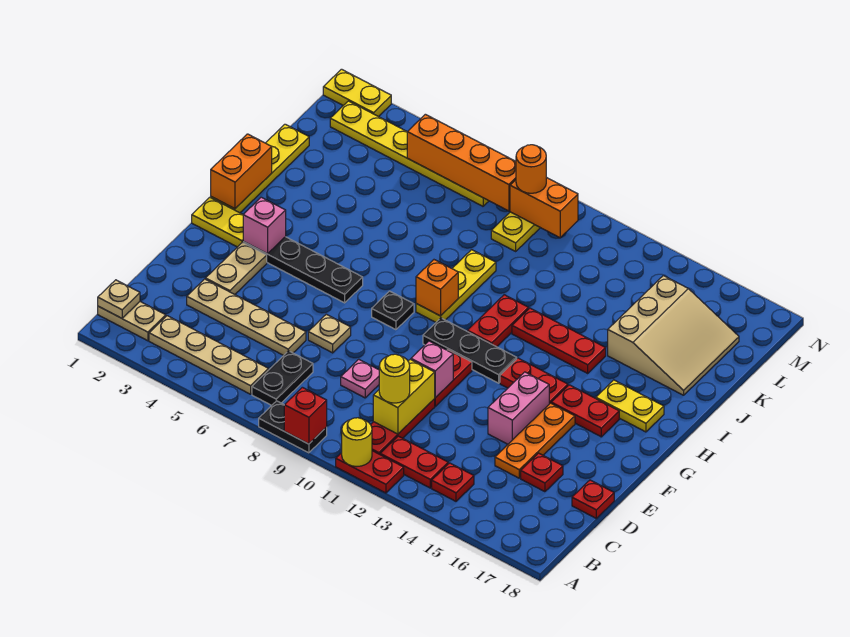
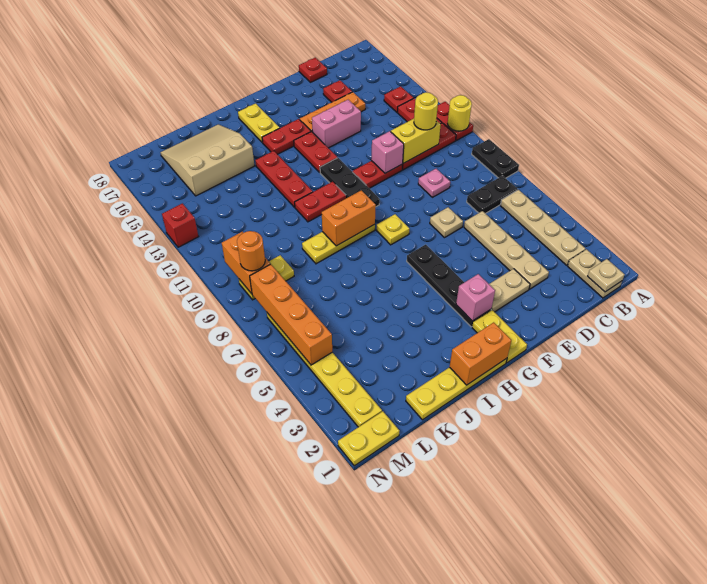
red 1x1 brick [284,387,327,444] -> red 1x1 brick moved to [162,203,199,247]
black 1x1 plate [372,291,414,330] -> yellow 1x1 plate [376,214,409,245]
red 1x2 plate [551,385,619,437] -> red 1x2 plate turned to [262,119,311,154]
orange 1x1 brick [416,260,458,316] -> orange 1x2 brick [322,190,376,246]
yellow 1x2 plate [323,69,391,117] -> yellow 1x2 plate turned to [338,411,399,466]

